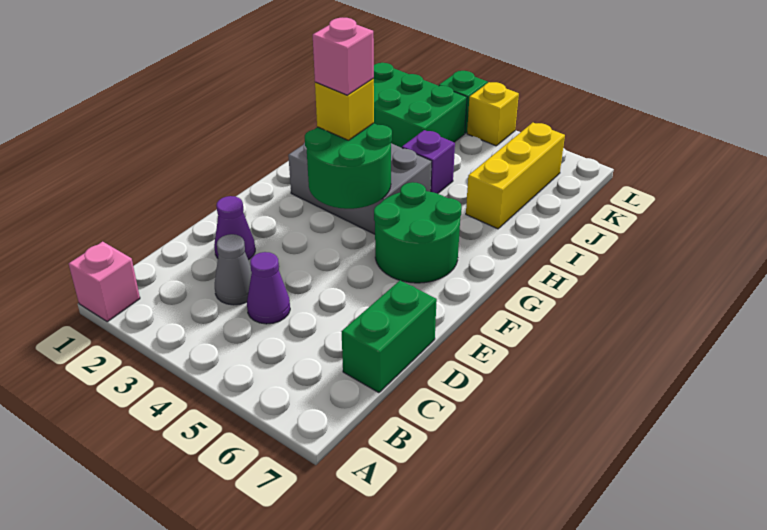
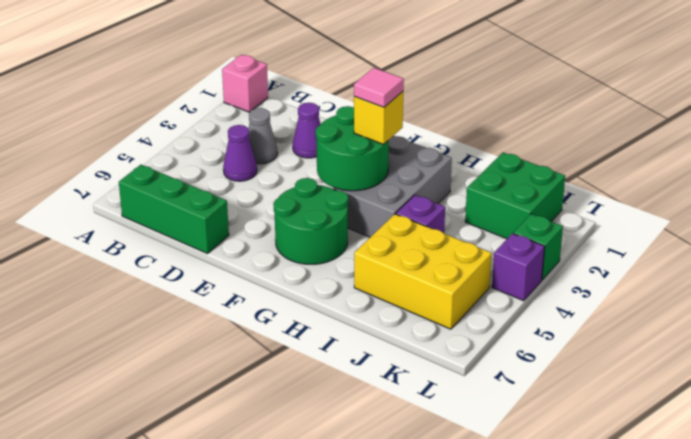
green 1x2 brick [341,280,437,393] -> green 1x3 brick [119,165,229,254]
pink 1x1 brick [313,18,374,95] -> pink 1x1 tile [354,68,404,107]
yellow 1x3 brick [466,123,565,229] -> yellow 2x3 brick [354,214,492,329]
green 2x3 brick [374,63,467,148] -> green 2x2 brick [465,152,565,239]
yellow 1x1 brick [467,82,519,146] -> purple 1x1 brick [492,233,545,301]

